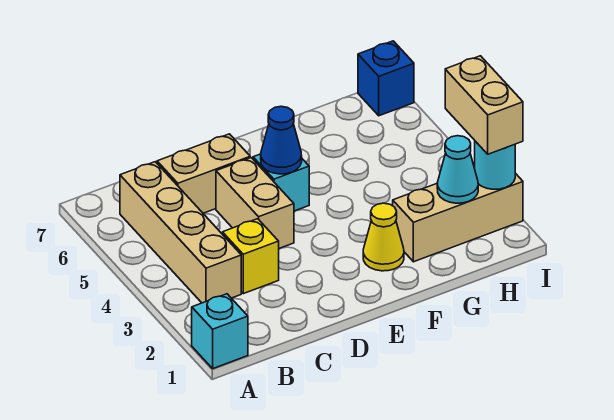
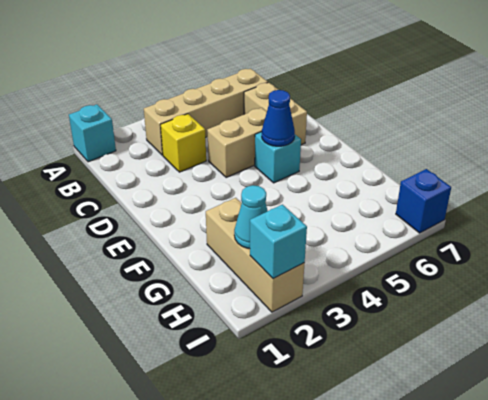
yellow 1x1 cone [363,203,404,271] -> none
cyan 1x1 round brick [475,141,515,189] -> cyan 1x1 brick [250,205,307,279]
tan 1x2 brick [445,56,523,154] -> none

